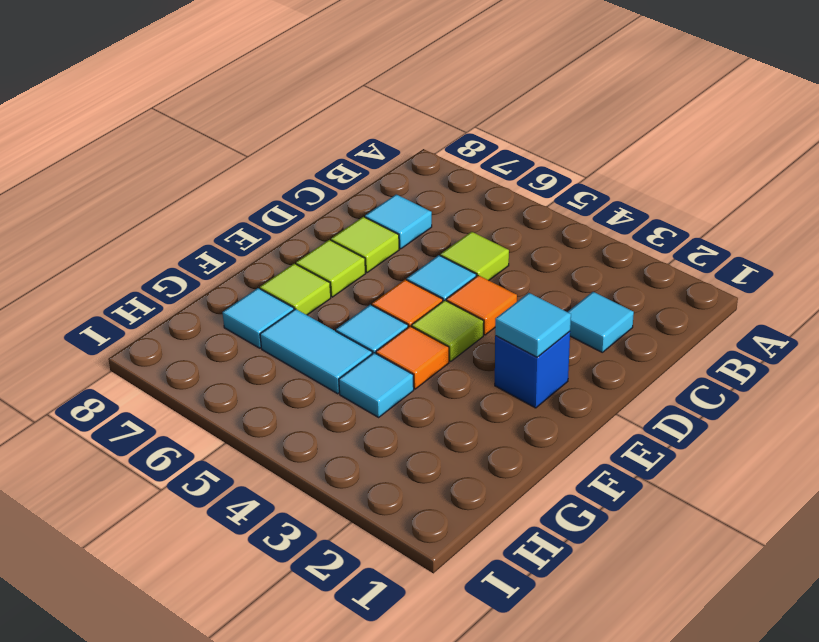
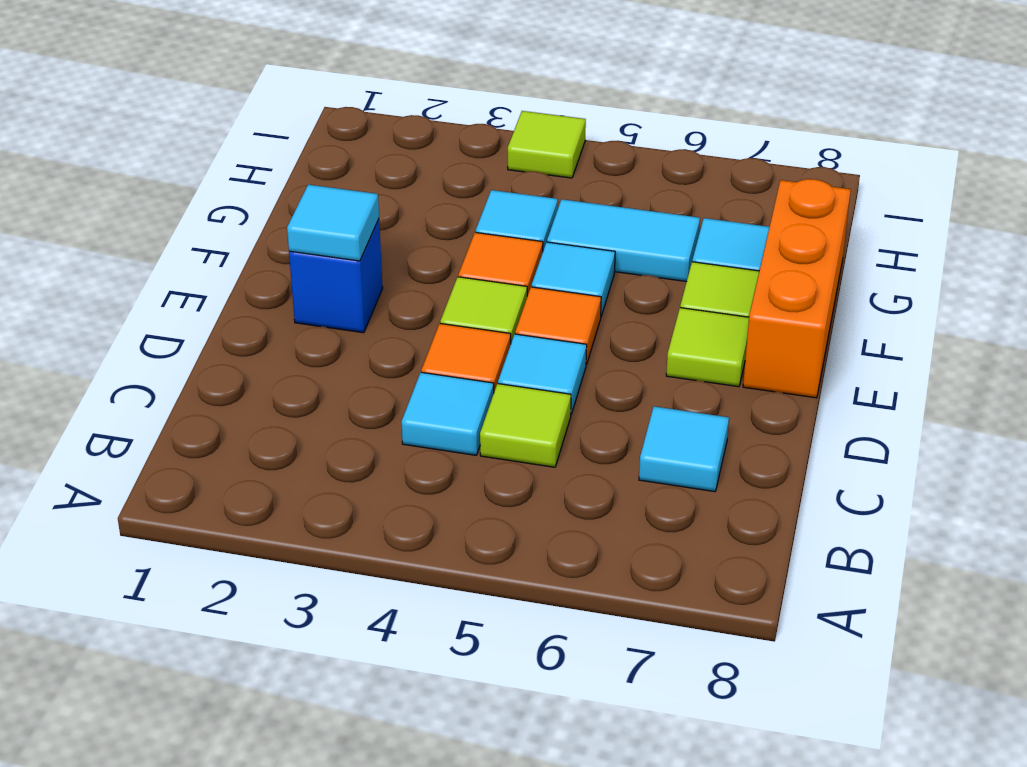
cyan 1x1 tile [568,292,634,352] -> cyan 1x1 tile moved to [401,372,494,455]
lime 1x1 tile [331,217,399,273] -> lime 1x1 tile moved to [508,111,586,178]
none -> orange 1x3 brick [743,179,851,398]

